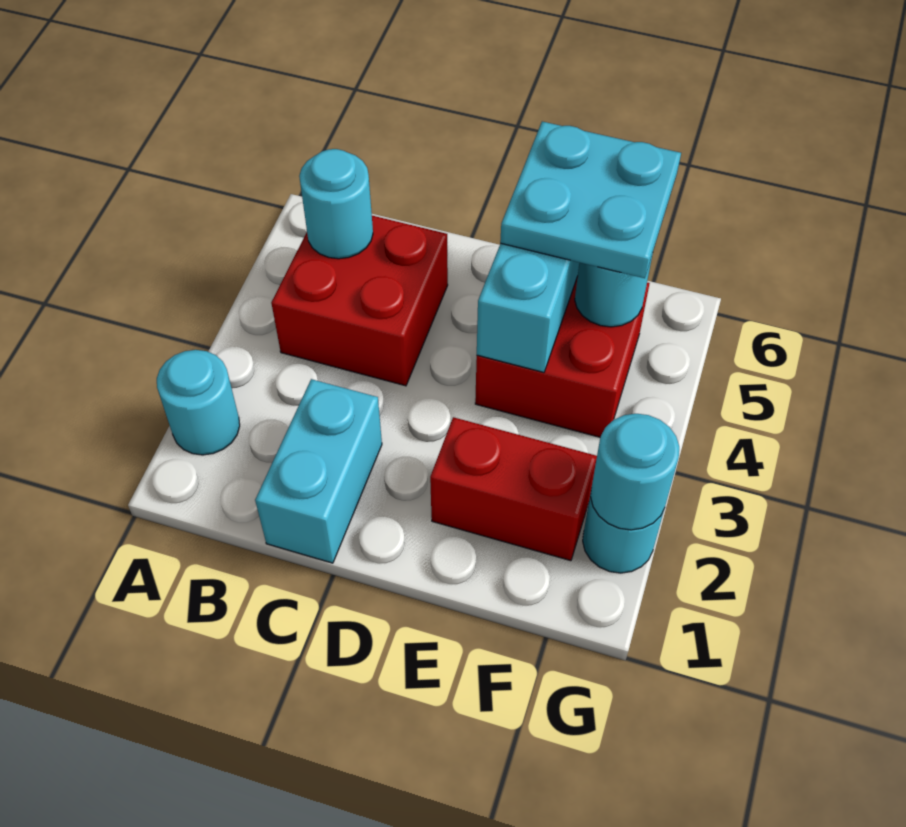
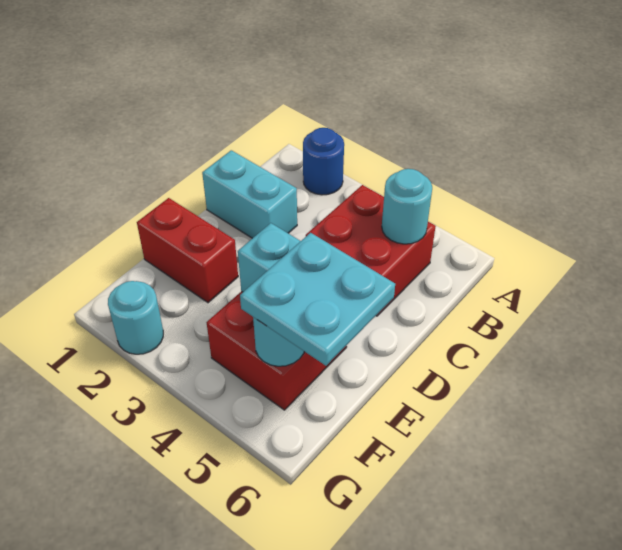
cyan 1x1 round brick [157,350,240,455] -> blue 1x1 round brick [303,128,344,195]
red 1x2 brick [430,417,597,561] -> red 1x2 brick turned to [137,198,238,303]
cyan 1x1 round brick [591,414,679,530] -> none

